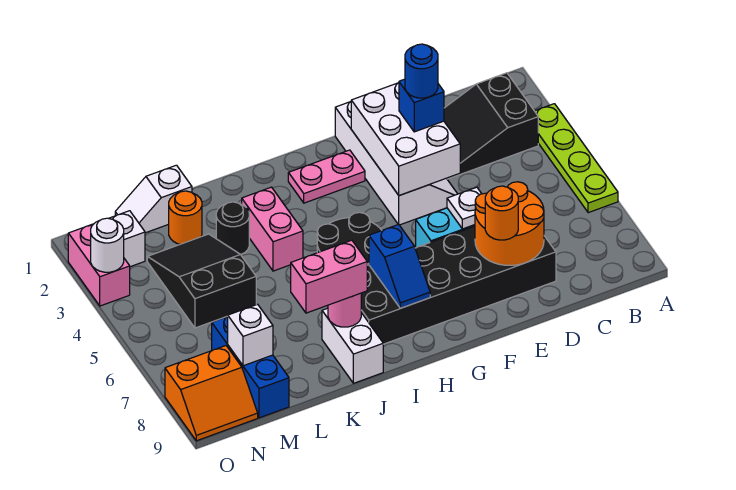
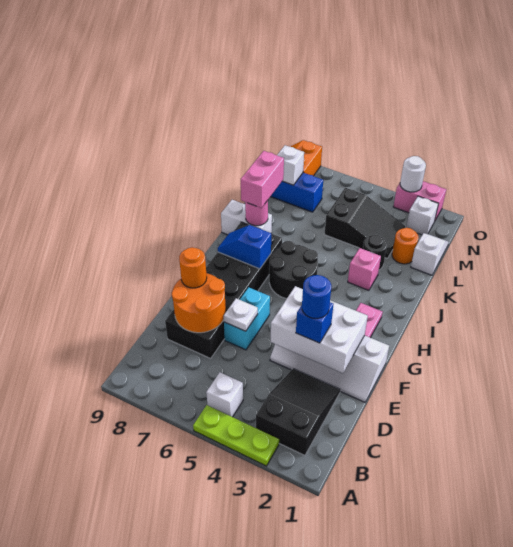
lime 1x4 plate [535,104,618,213] -> lime 1x3 plate [193,405,279,466]
none -> white 1x1 brick [206,372,243,417]
pink 1x2 brick [242,187,303,271] -> pink 1x1 brick [348,248,381,290]

